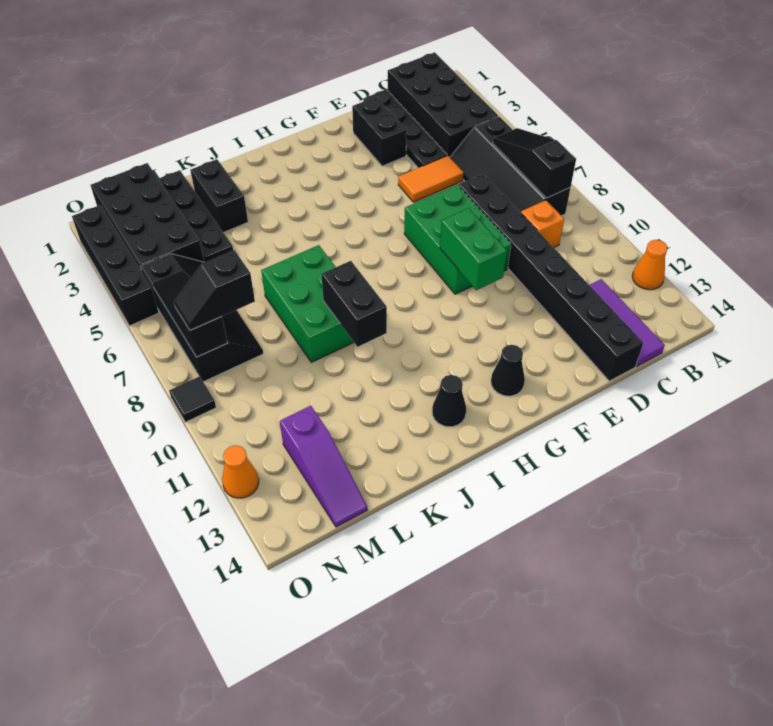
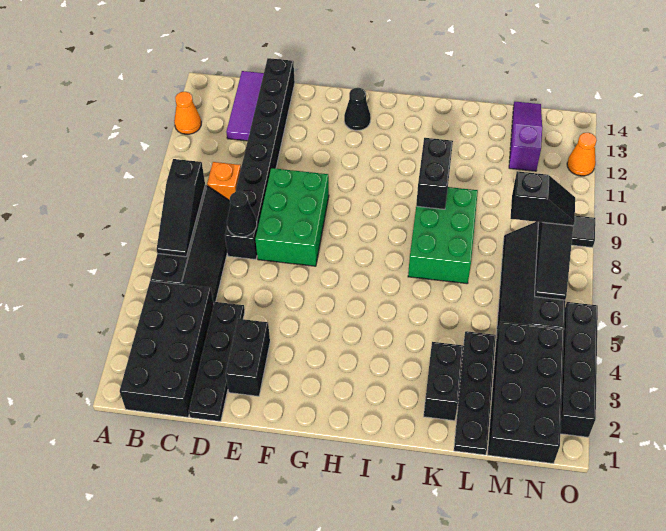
orange 1x2 tile [398,156,464,202] -> none
green 1x2 brick [440,208,507,290] -> none
black 1x1 cone [432,375,466,427] -> black 1x1 cone moved to [227,191,257,237]

